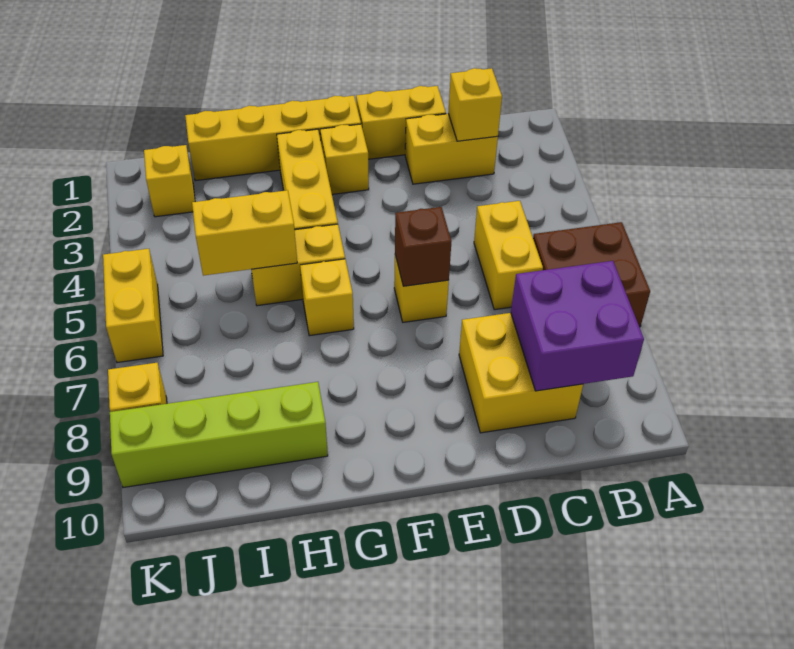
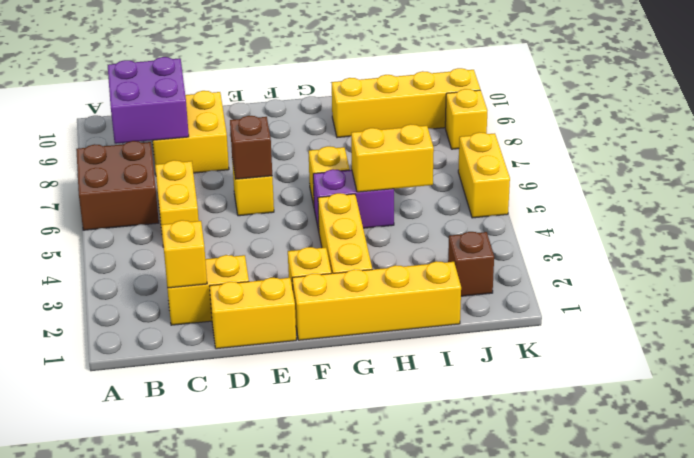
yellow 1x2 brick [251,224,345,306] -> purple 1x2 brick [313,169,394,231]
lime 1x4 brick [110,382,328,487] -> yellow 1x4 brick [332,68,480,138]
yellow 1x1 brick [144,145,195,217] -> brown 1x1 brick [448,232,494,296]

